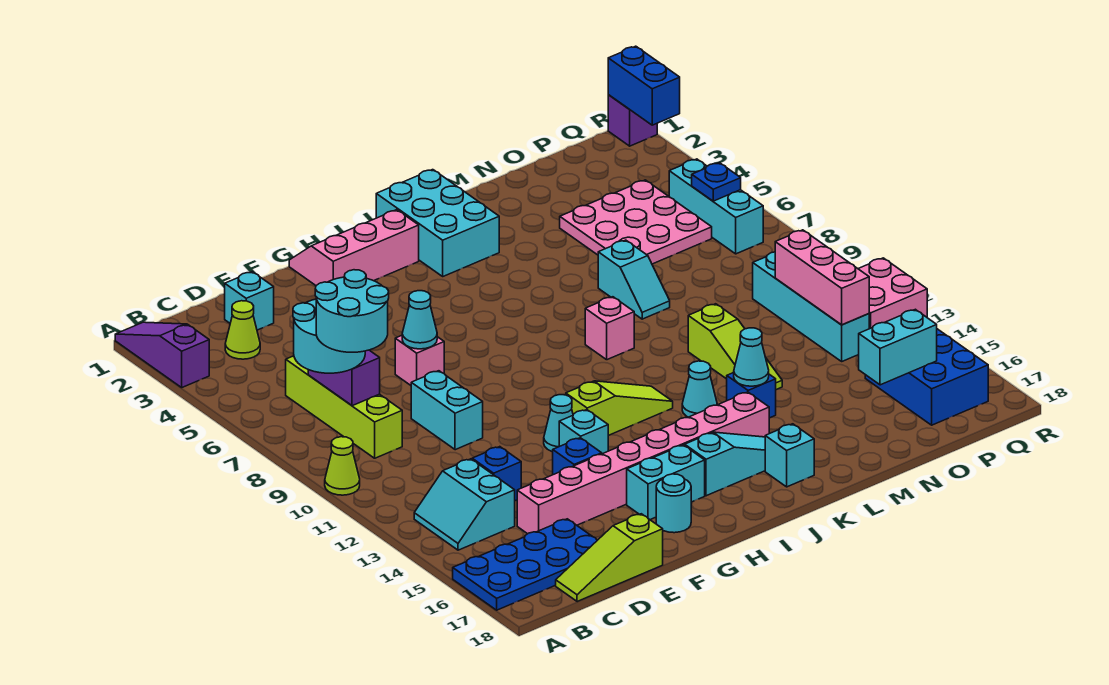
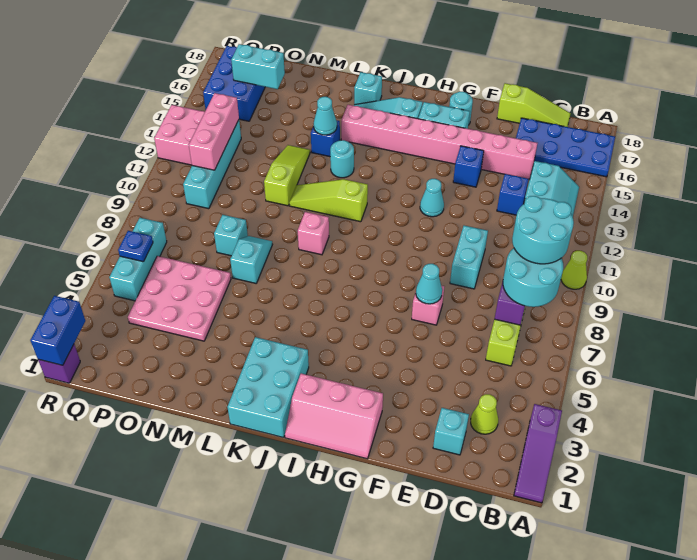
cyan 1x1 brick [559,410,608,454] -> cyan 1x1 brick moved to [214,215,248,256]
lime 1x3 slope [566,381,673,436] -> lime 1x3 slope moved to [289,179,368,222]
cyan 1x1 cone [682,361,717,417] -> cyan 1x1 round brick [330,140,354,178]

